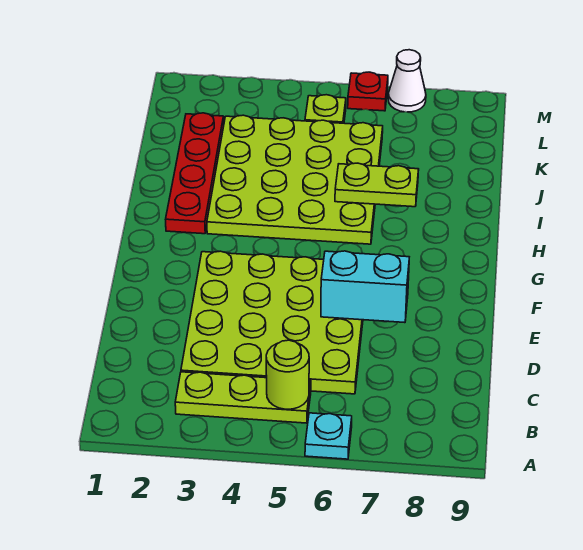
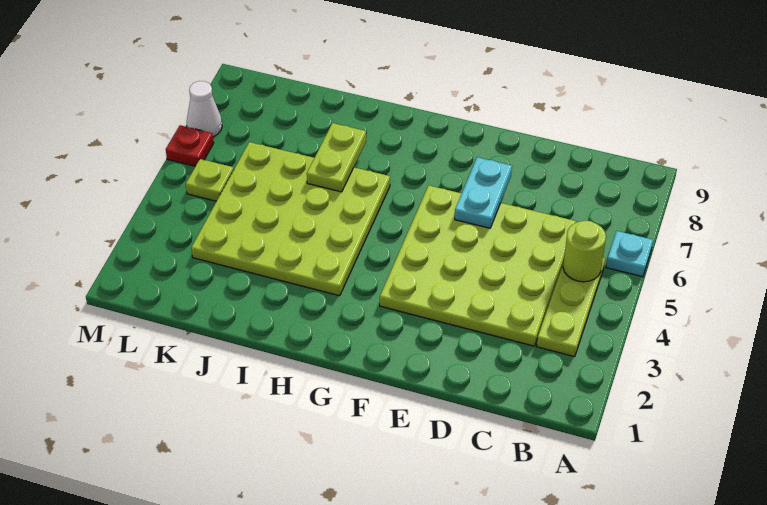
cyan 1x2 brick [321,251,409,323] -> cyan 1x2 plate [455,157,512,228]
red 1x4 plate [166,113,224,234] -> none

